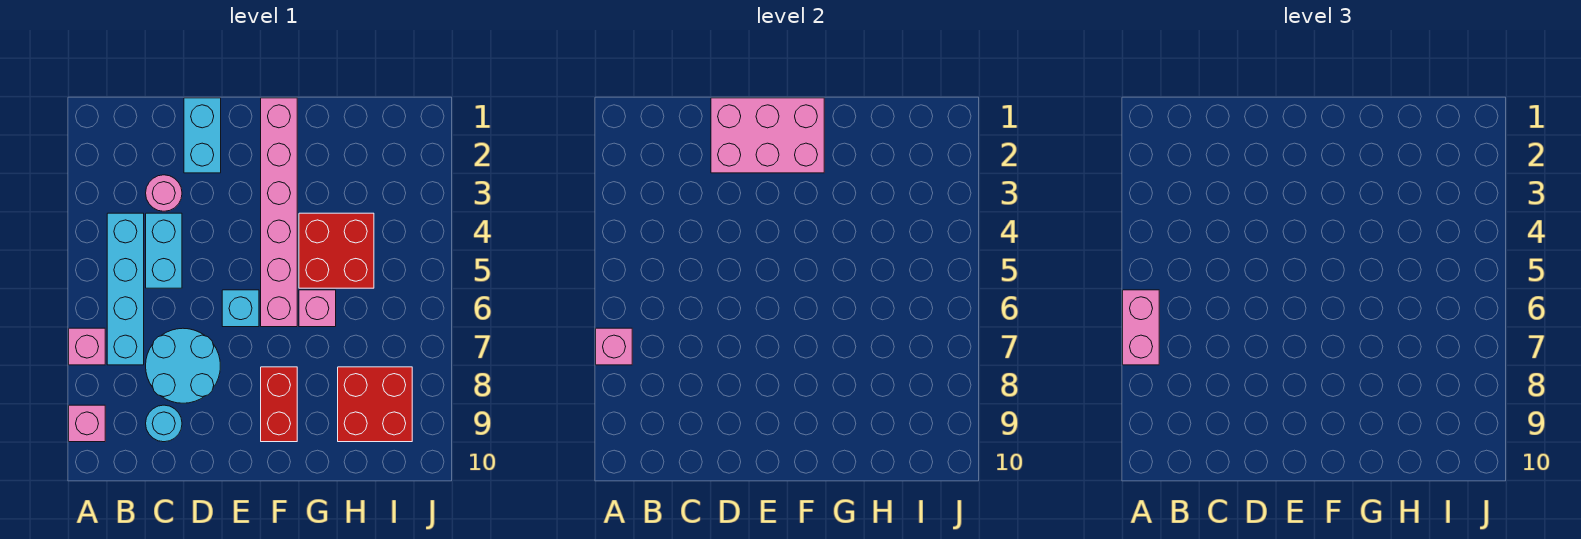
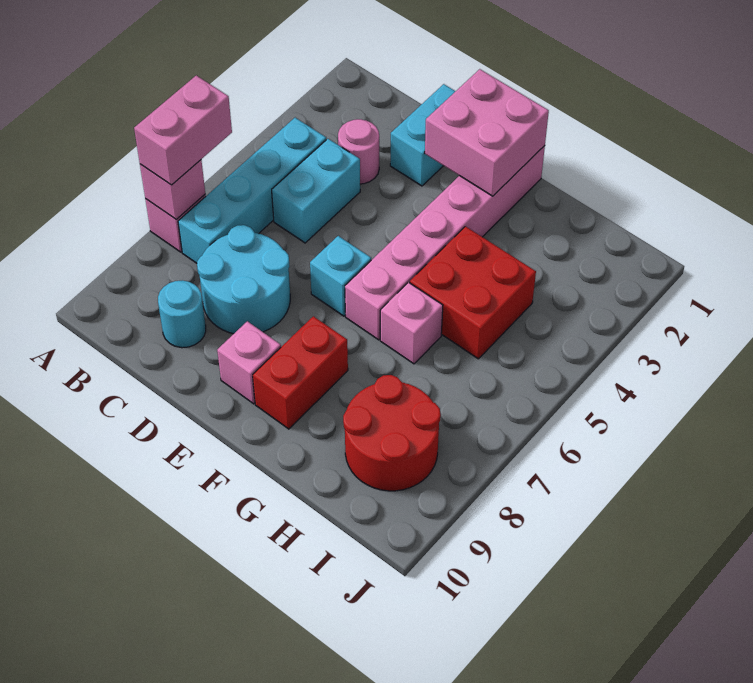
pink 1x1 brick [69,405,105,442] -> pink 1x1 brick moved to [217,321,281,404]
pink 2x3 brick [711,98,824,173] -> pink 2x2 brick [425,69,549,196]
red 2x2 brick [338,367,412,442] -> red 2x2 round brick [343,375,441,491]

